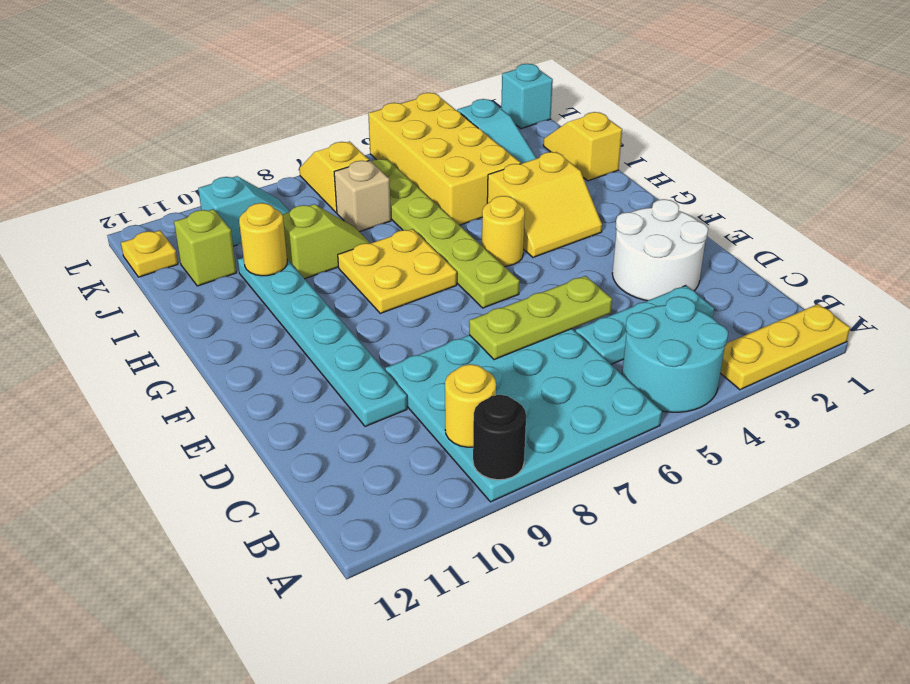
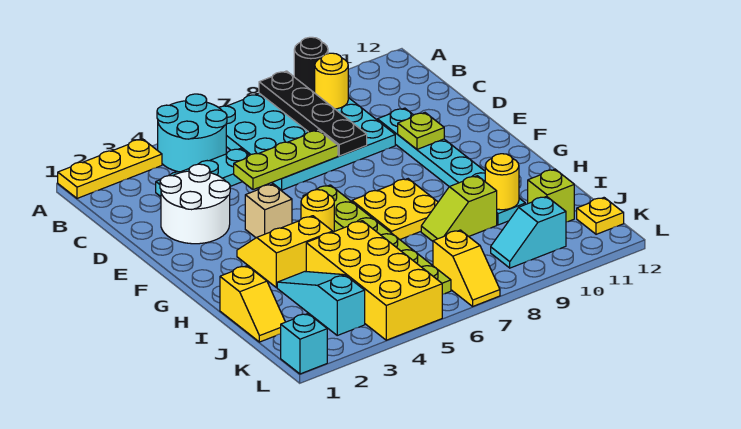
none -> black 1x4 plate [259,71,367,156]
none -> lime 1x1 plate [398,113,444,149]
tan 1x1 brick [334,160,391,232] -> tan 1x1 brick moved to [245,184,292,238]

